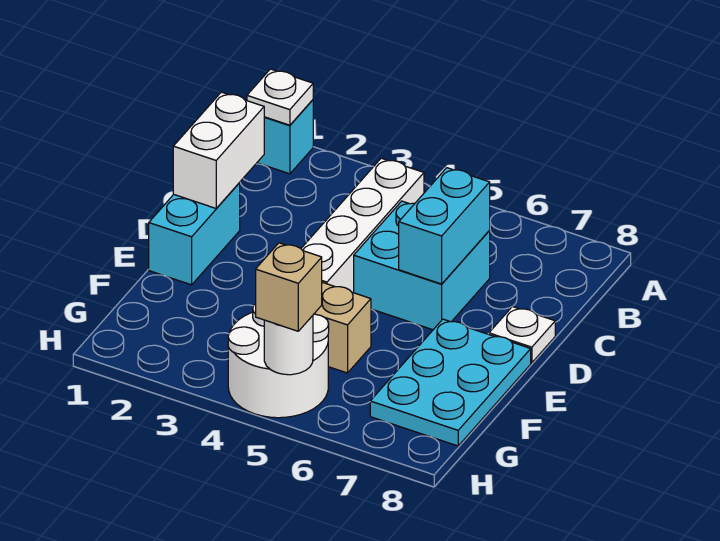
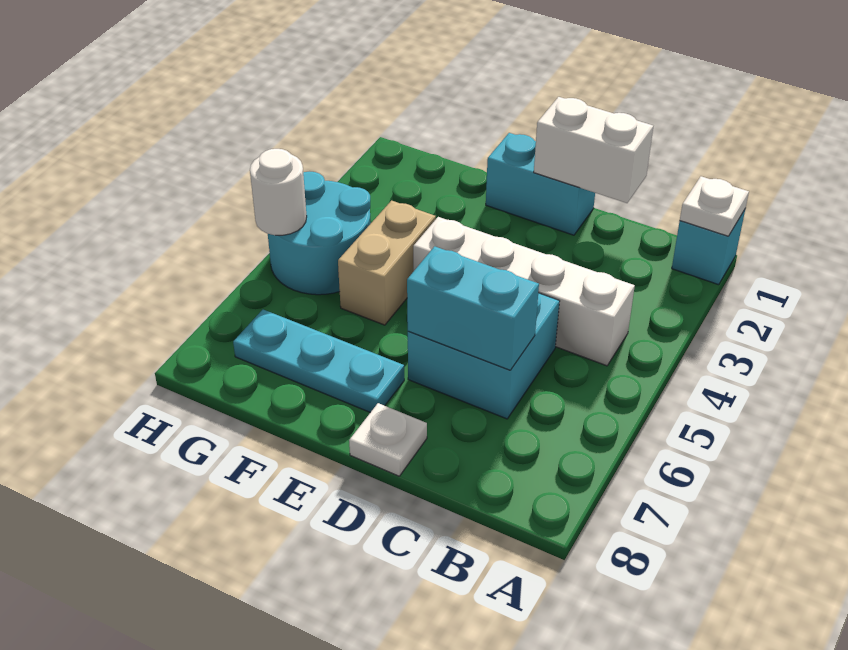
cyan 2x3 plate [370,319,531,446] -> cyan 1x3 plate [233,310,404,413]
white 2x2 round brick [228,304,329,418] -> cyan 2x2 round brick [268,172,371,295]
tan 1x1 brick [256,243,322,331] -> none

